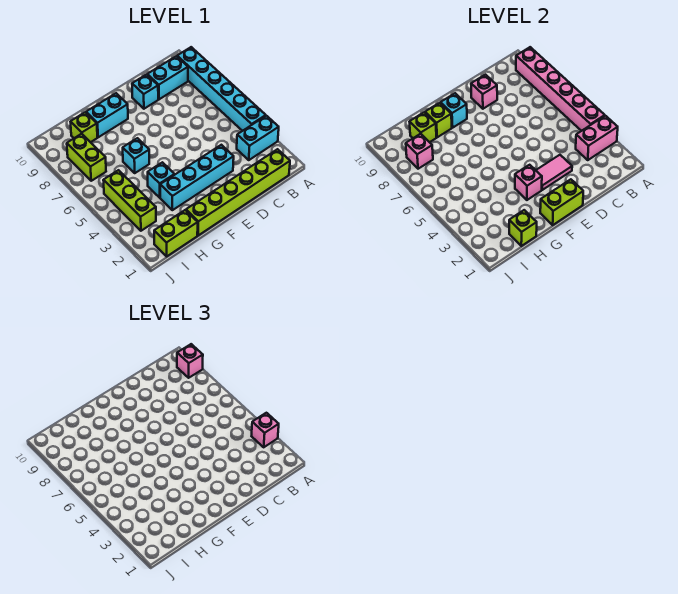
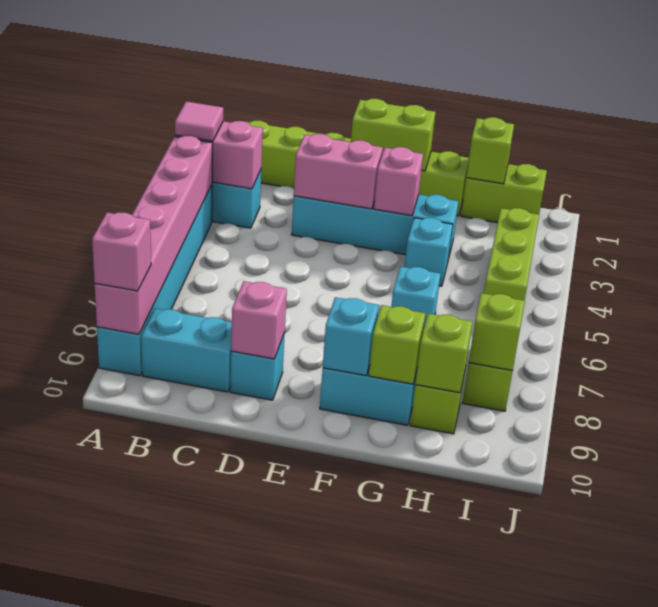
pink 1x1 brick [252,413,279,447] -> pink 1x1 tile [175,101,223,141]
pink 1x2 tile [536,155,572,190] -> pink 1x2 brick [294,134,383,209]
pink 1x1 brick [406,134,433,169] -> lime 1x1 brick [469,293,525,371]

